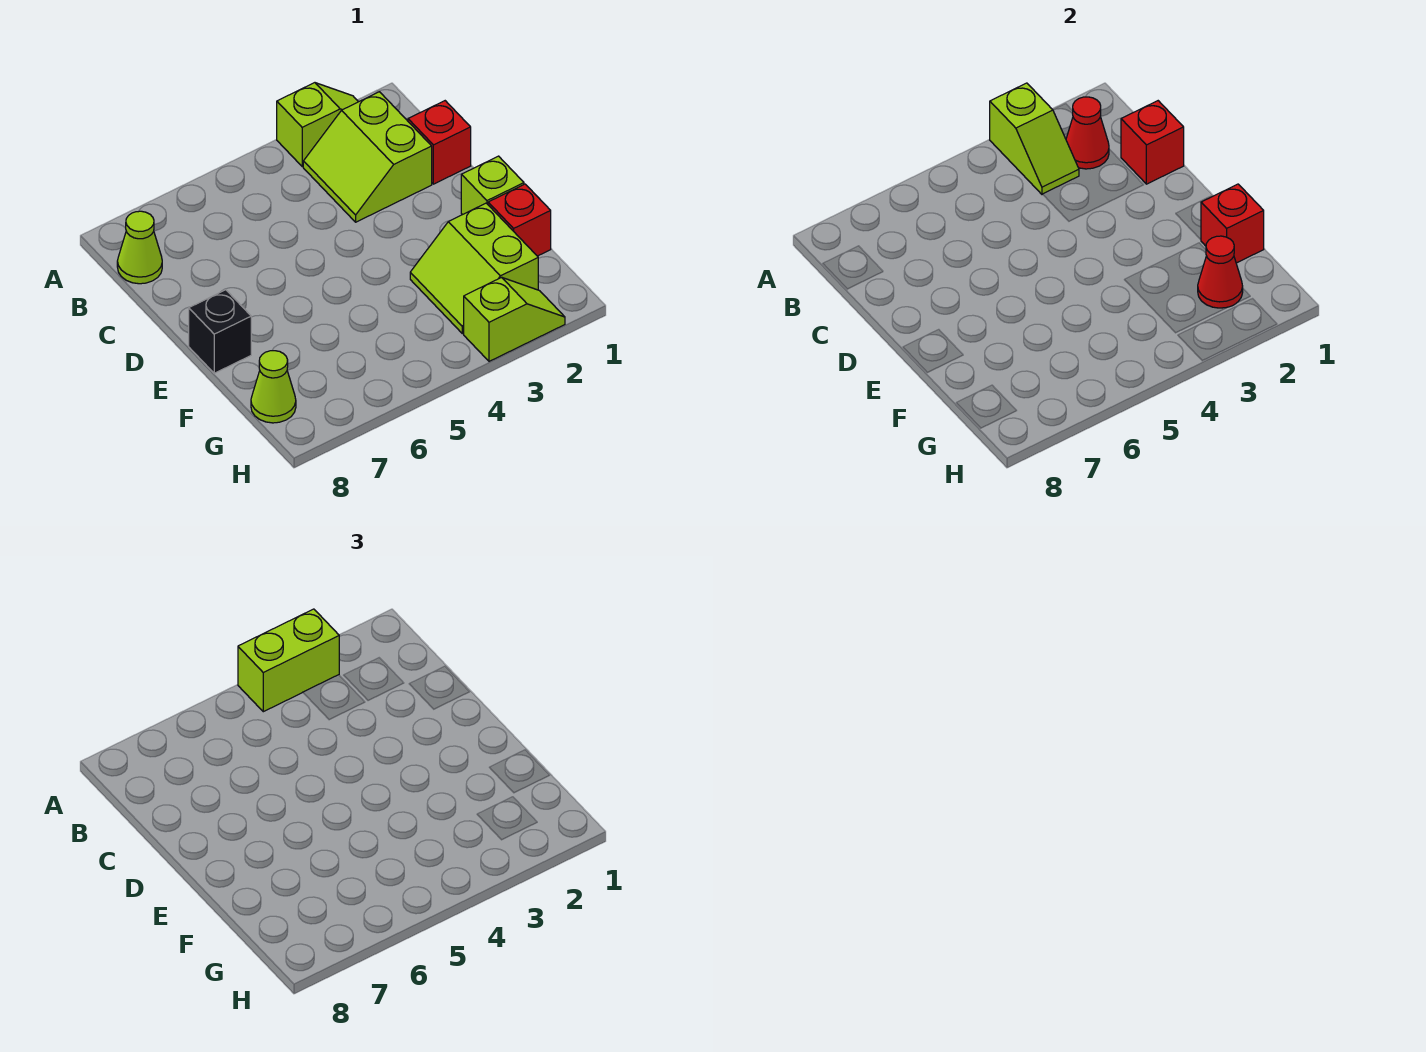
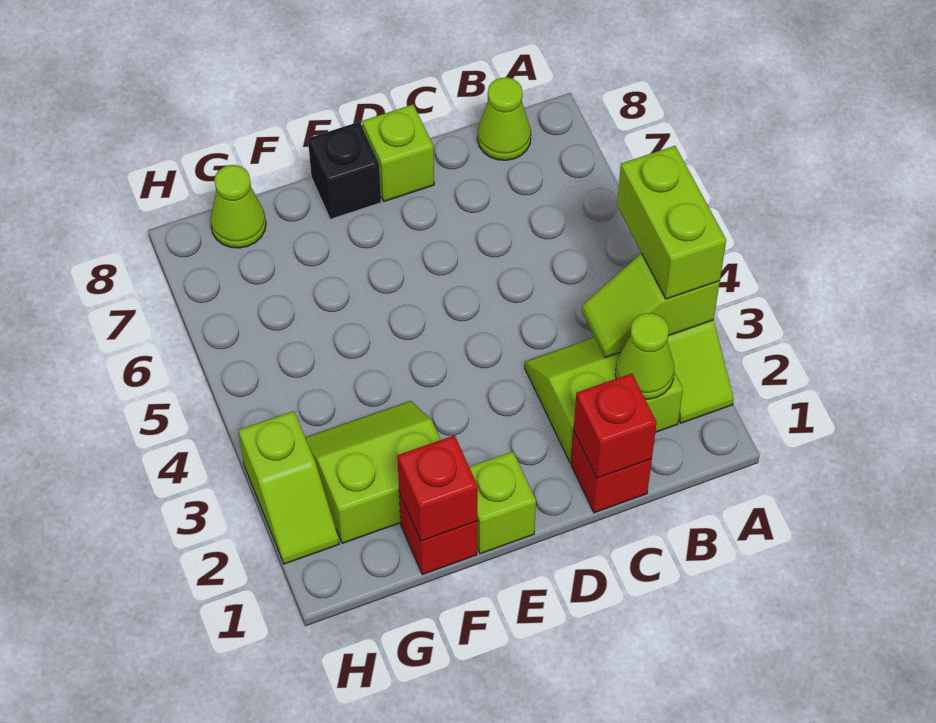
red 1x1 cone [1066,97,1109,169] -> lime 1x1 cone [615,313,674,399]
none -> lime 1x1 brick [362,105,434,202]
red 1x1 cone [1198,236,1243,308] -> none

